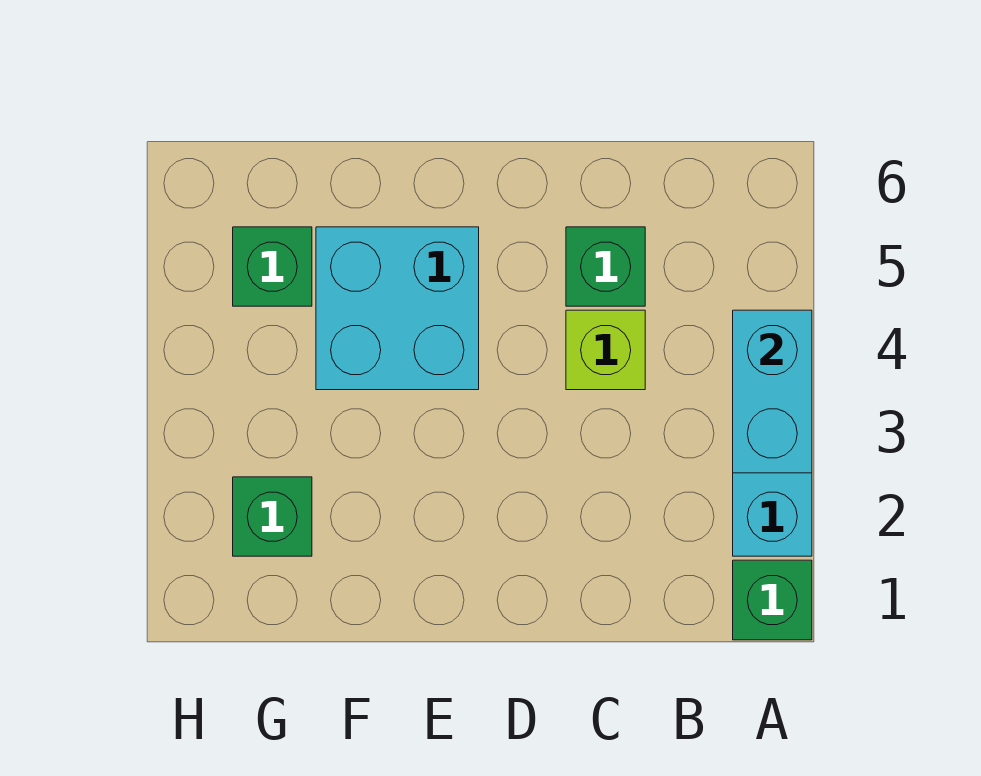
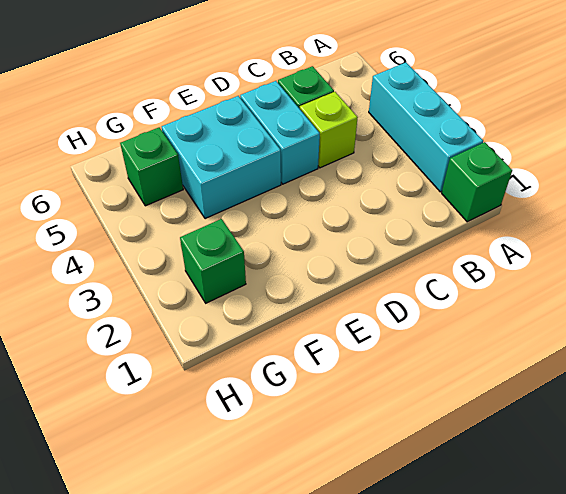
cyan 1x2 brick [733,310,812,473] -> cyan 1x2 brick moved to [240,81,320,184]

